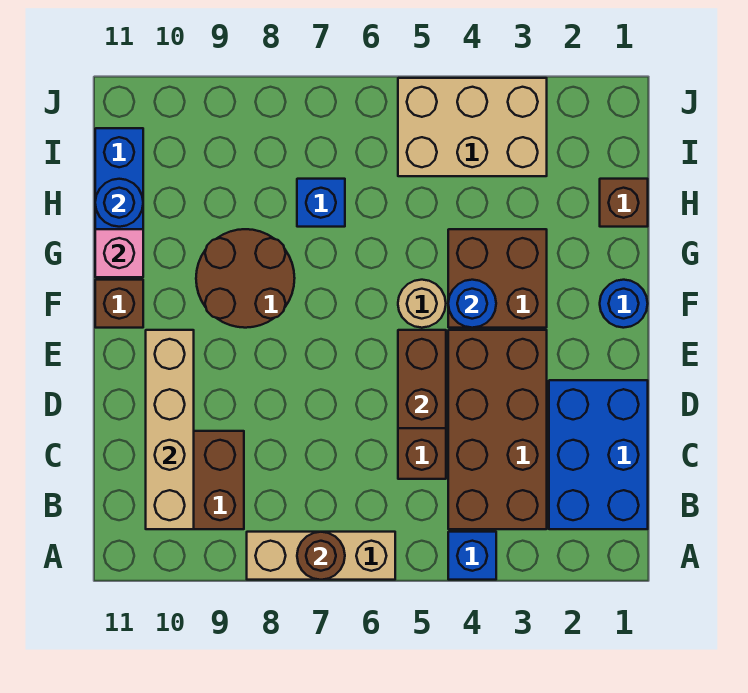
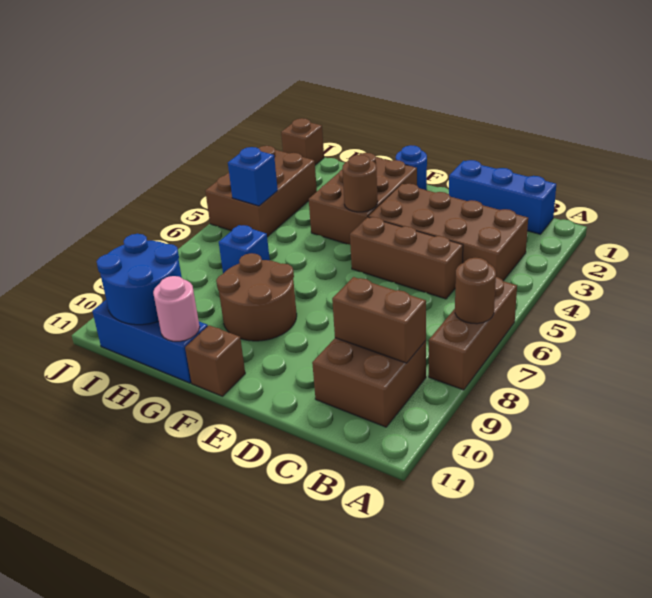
blue 1x1 brick [448,532,496,580] -> blue 1x1 brick moved to [228,147,278,206]
tan 1x3 brick [247,532,395,580] -> brown 1x3 brick [429,277,517,390]
blue 2x3 brick [549,380,648,529] -> blue 1x3 brick [449,160,556,234]
tan 1x4 brick [146,330,194,529] -> none
brown 1x2 brick [398,330,446,428] -> brown 1x2 brick moved to [332,277,426,363]
brown 2x2 brick [448,229,547,328] -> brown 2x3 brick [309,153,417,244]
blue 1x1 round brick [448,280,496,328] -> brown 1x1 round brick [342,154,378,212]
tan 1x1 round brick [398,280,446,328] -> none
pink 1x1 brick [95,229,143,277] -> pink 1x1 round brick [153,276,200,341]
brown 1x1 brick [600,179,648,227] -> brown 1x1 brick moved to [281,118,324,165]
blue 1x1 round brick [95,179,143,227] -> blue 2x2 round brick [97,234,182,325]
tan 2x3 brick [398,78,547,176] -> brown 2x3 brick [205,146,317,237]

